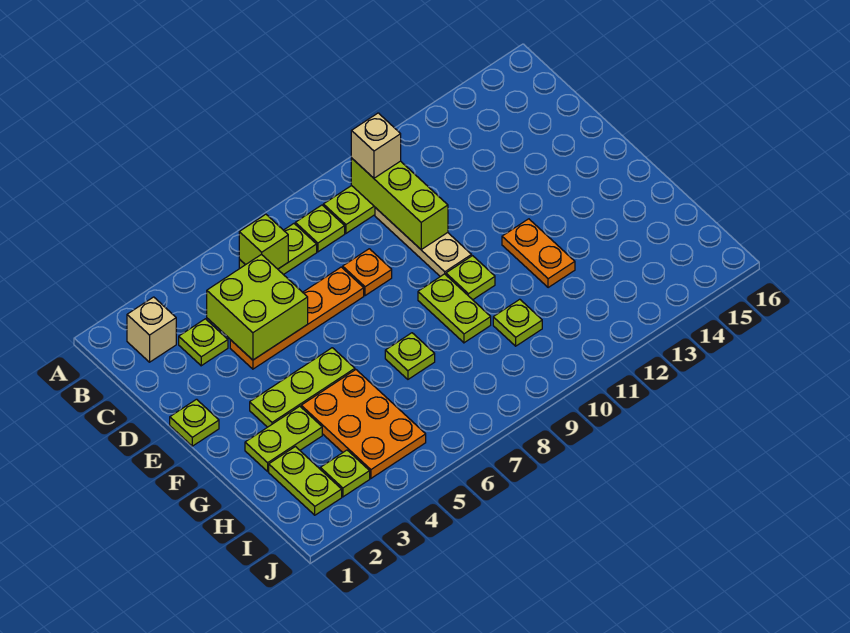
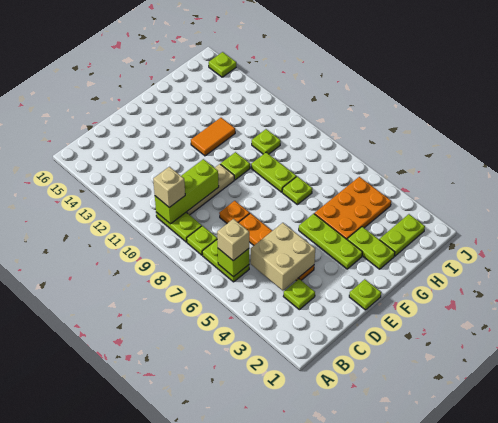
tan 1x1 brick [127,297,176,362] -> tan 1x1 brick moved to [217,219,249,261]
lime 2x2 brick [207,254,308,360] -> tan 2x2 brick [251,223,315,291]
lime 1x2 plate [418,274,491,343] -> lime 1x2 plate turned to [251,152,296,192]
orange 1x2 plate [502,219,575,288] -> orange 1x2 tile [191,118,235,156]
lime 1x1 plate [320,450,370,497] -> lime 1x1 plate moved to [209,52,236,77]

